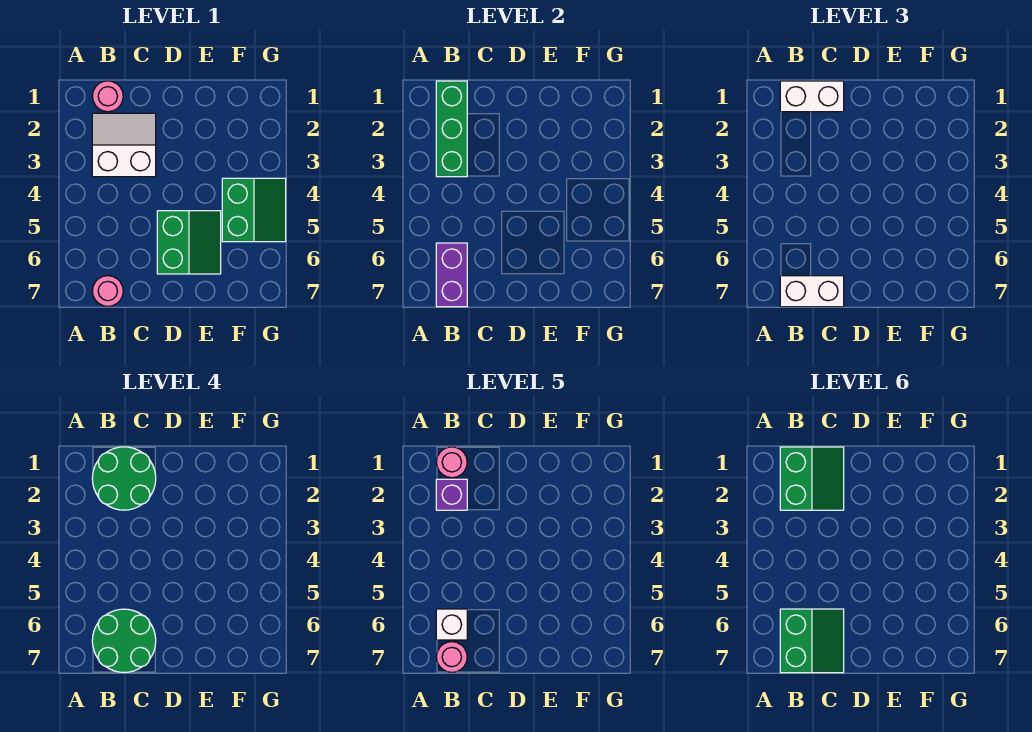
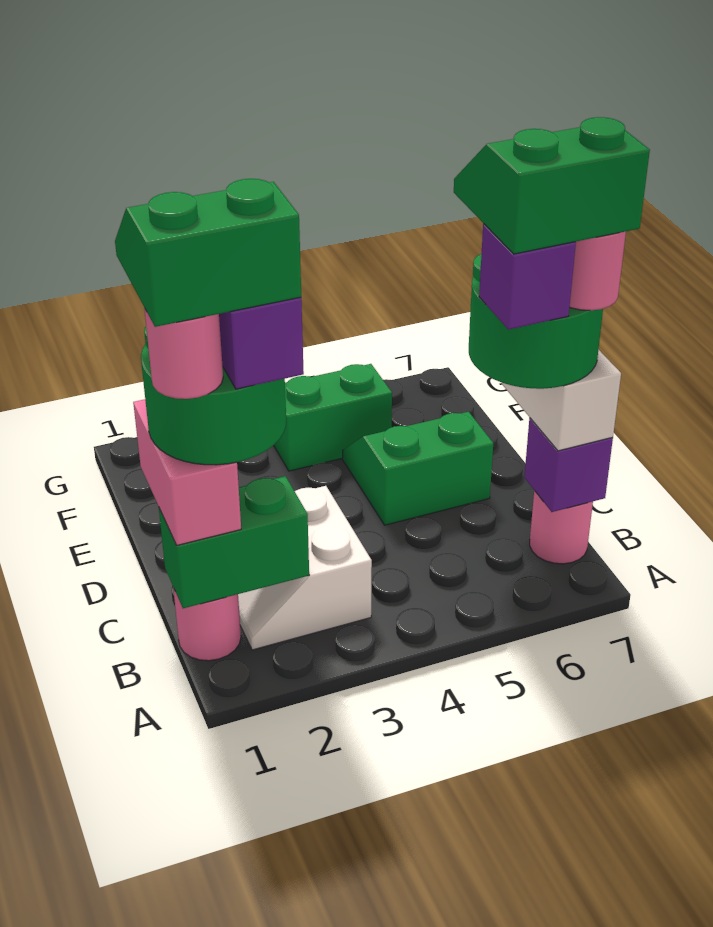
green 1x3 brick [436,81,467,177] -> green 1x2 brick [159,476,309,608]
white 1x2 brick [780,81,844,112] -> pink 1x2 brick [133,399,241,545]
purple 1x2 brick [436,243,467,307] -> purple 1x1 brick [524,418,613,512]
white 1x1 brick [436,609,467,640] -> purple 1x1 brick [479,224,576,330]

